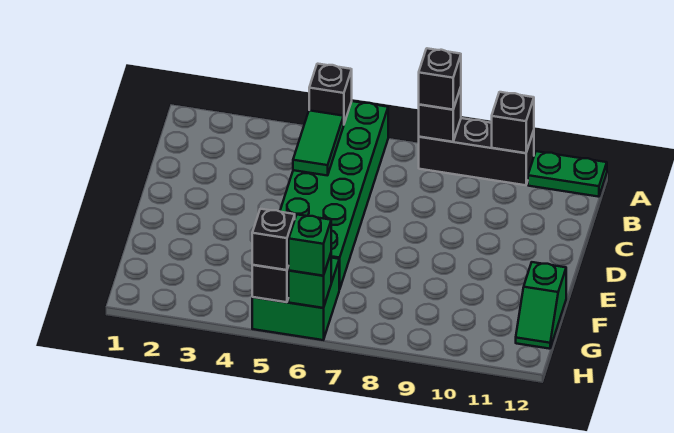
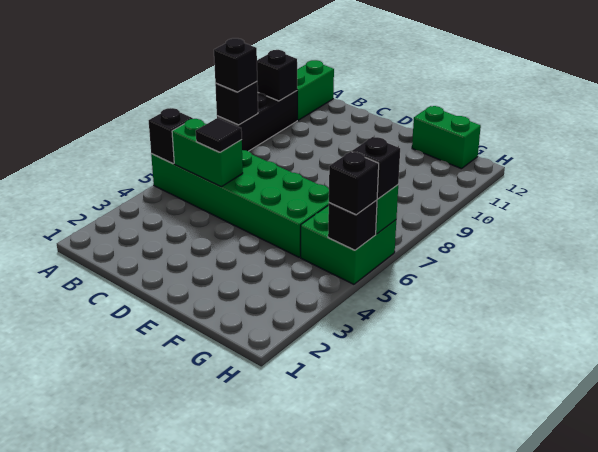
green 1x2 plate [528,151,607,197] -> green 1x2 brick [297,60,334,120]
green 1x2 tile [293,110,344,176] -> green 1x2 brick [172,119,243,187]
none -> black 1x1 tile [196,118,242,152]
green 1x2 slope [516,262,566,349] -> green 1x2 brick [412,106,481,169]
green 1x1 brick [289,215,331,276] -> black 1x1 brick [352,137,400,199]

